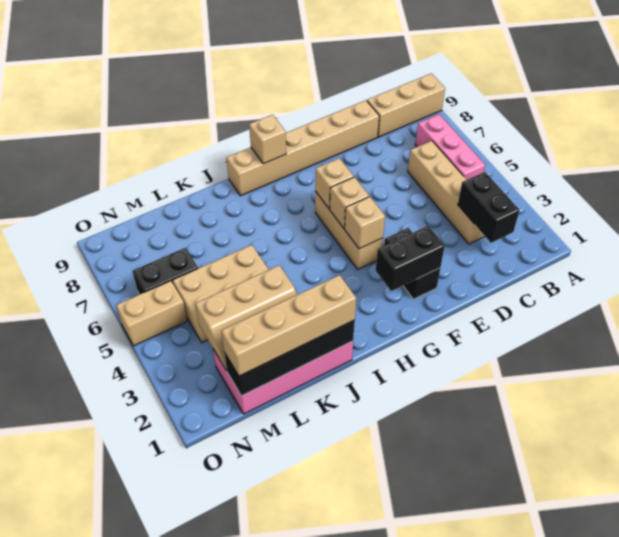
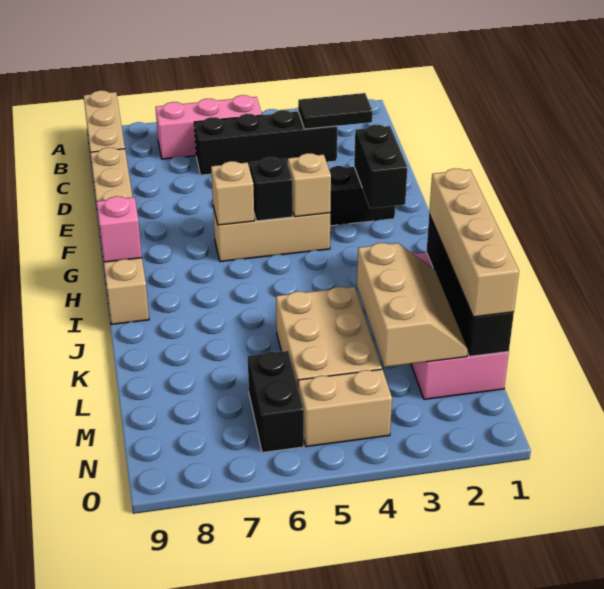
black 1x2 brick [458,172,520,243] -> black 1x2 tile [298,93,372,129]
tan 1x4 brick [408,141,485,244] -> black 1x4 brick [194,110,337,175]
tan 1x1 brick [330,177,369,228] -> black 1x1 brick [250,157,293,221]
tan 1x1 brick [249,115,286,164] -> pink 1x1 brick [96,196,142,262]
tan 1x2 brick [116,281,187,346] -> tan 1x2 brick turned to [298,369,392,447]

